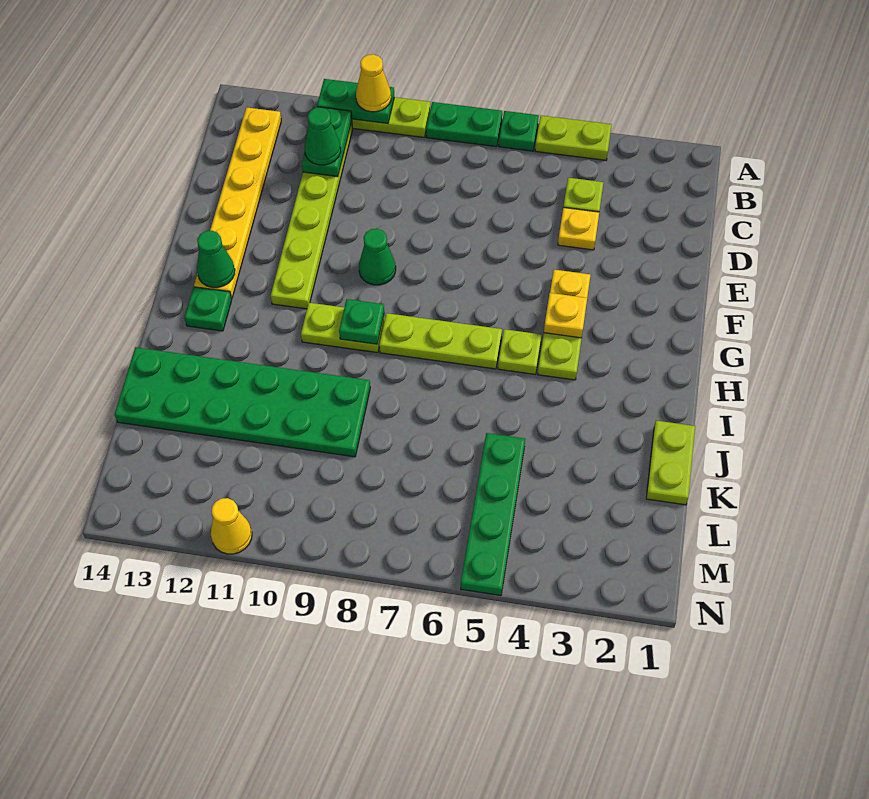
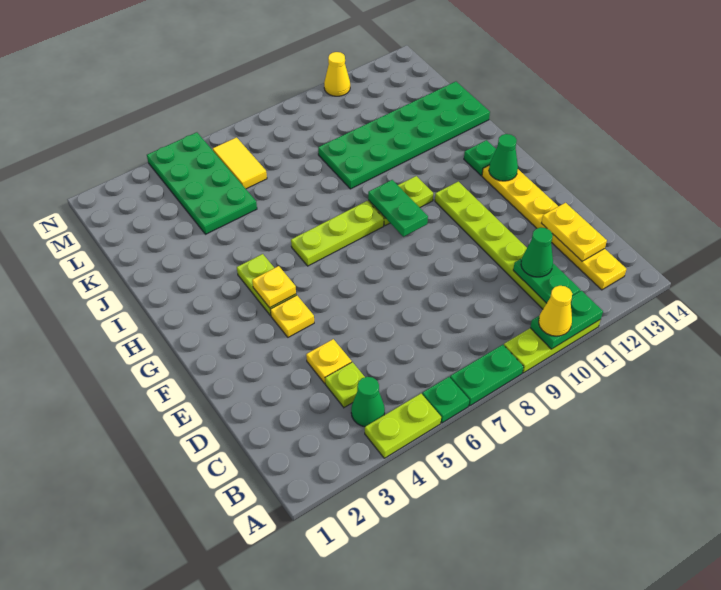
none -> yellow 1x2 plate [542,203,607,261]
green 1x1 cone [359,229,396,285] -> green 1x1 cone moved to [351,377,385,427]
lime 1x1 plate [498,329,541,374] -> none
green 1x1 plate [339,299,384,344] -> green 1x2 plate [368,180,428,237]
lime 1x2 plate [646,421,695,505] -> none
green 1x4 plate [461,433,525,595] -> green 2x4 plate [147,132,257,234]
none -> yellow 1x2 tile [213,138,267,189]

